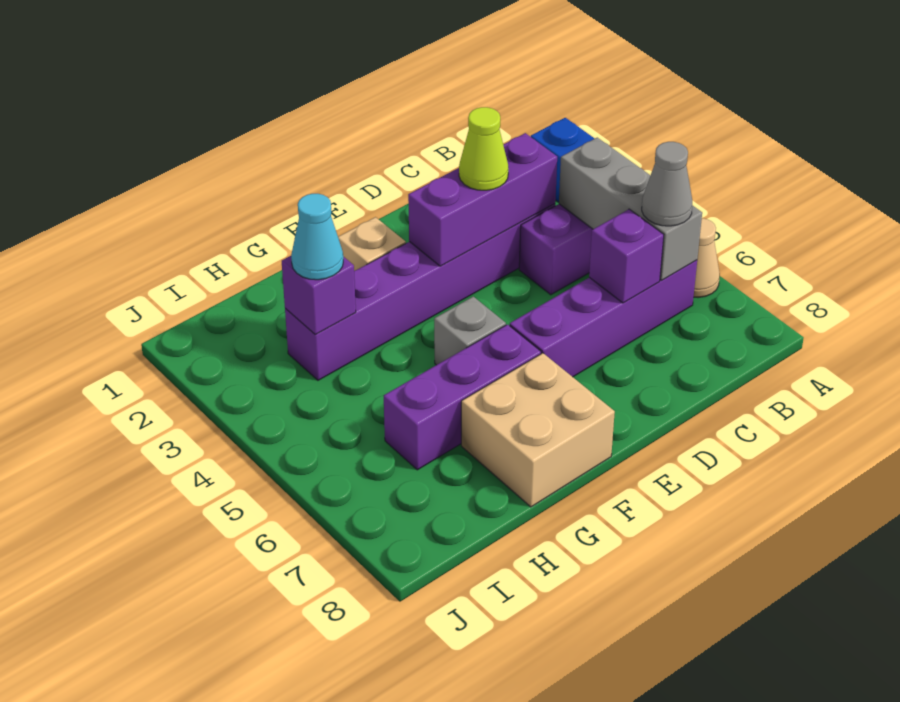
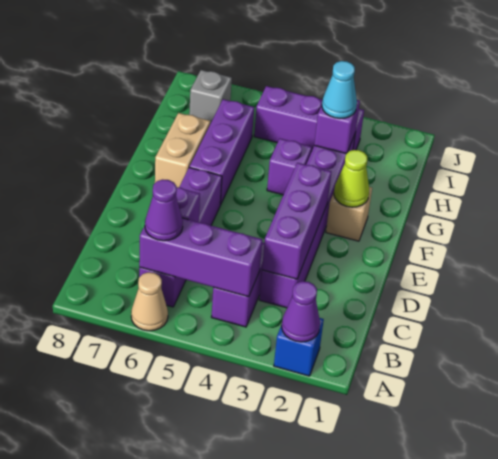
none -> purple 1x1 cone [282,281,320,342]
grey 1x3 brick [559,138,702,280] -> purple 1x3 brick [139,218,262,297]
grey 1x1 cone [642,142,692,226] -> purple 1x1 cone [145,179,183,241]
lime 1x1 cone [459,107,508,190] -> lime 1x1 cone moved to [334,150,369,207]
grey 1x1 brick [434,297,506,365] -> grey 1x1 brick moved to [189,70,232,124]
tan 2x2 brick [461,353,615,507] -> tan 1x2 brick [155,113,210,187]
none -> purple 1x1 brick [267,139,312,195]
none -> purple 1x3 brick [254,86,364,150]

